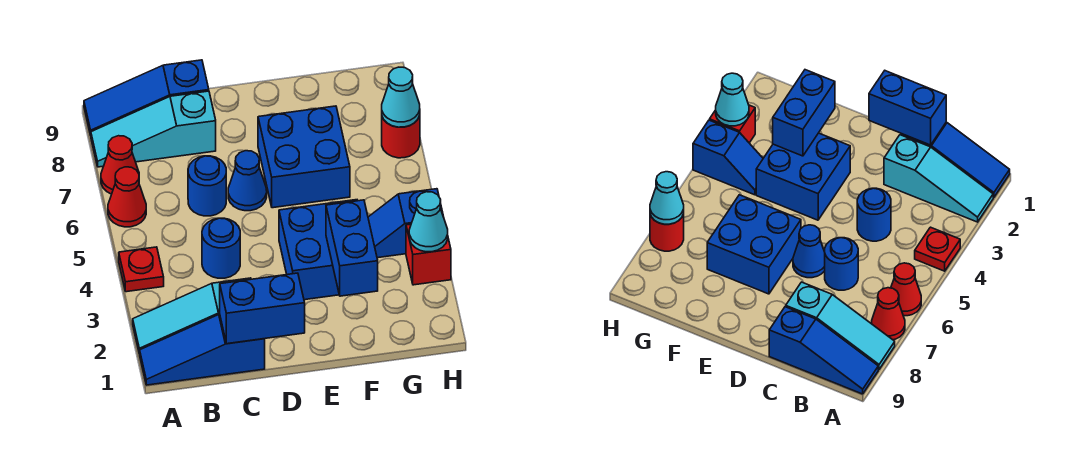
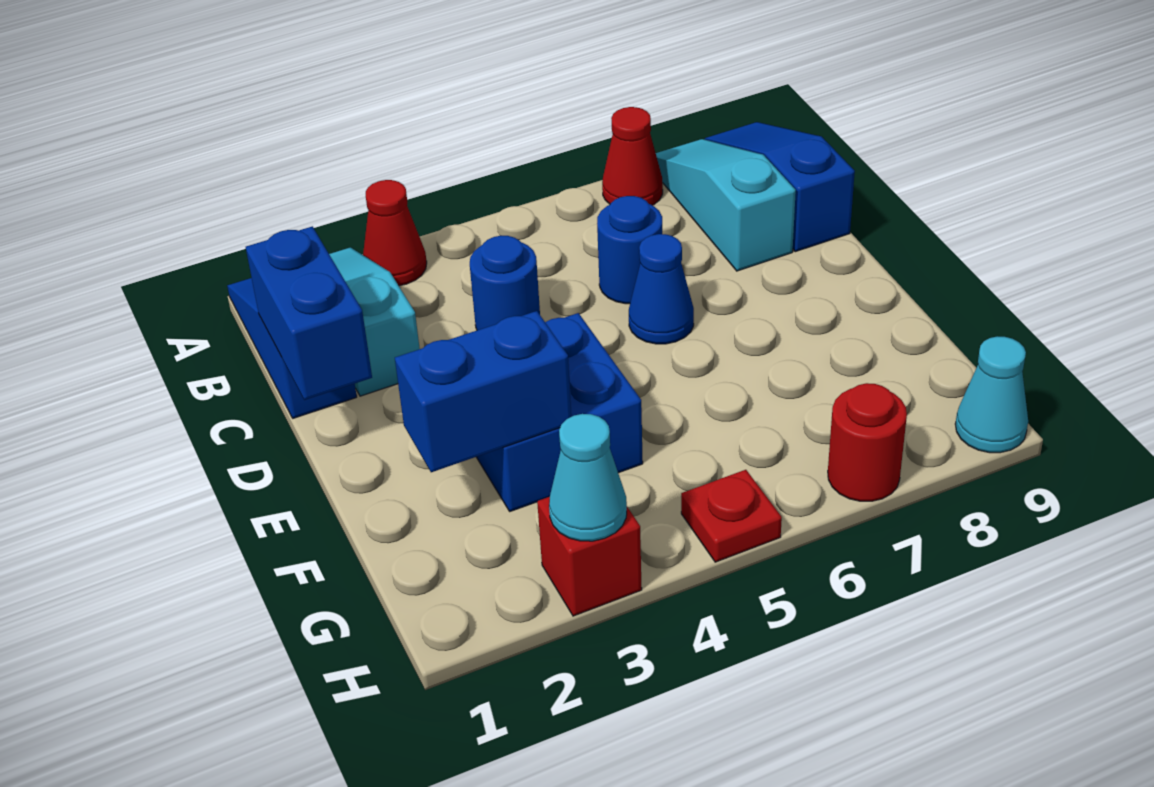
red 1x1 plate [119,247,164,292] -> red 1x1 plate moved to [681,470,782,562]
red 1x1 cone [108,167,146,227] -> red 1x1 cone moved to [363,180,427,286]
blue 2x2 brick [258,106,350,208] -> none
blue 1x2 slope [368,189,443,258] -> none
cyan 1x1 cone [382,67,420,127] -> cyan 1x1 cone moved to [955,336,1028,453]

